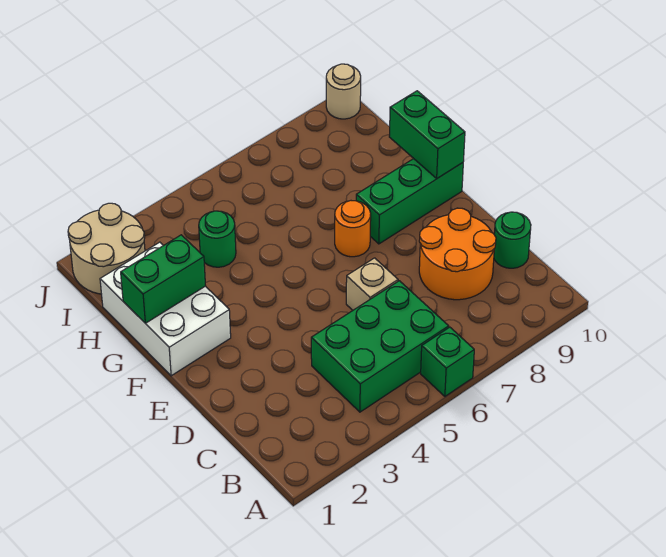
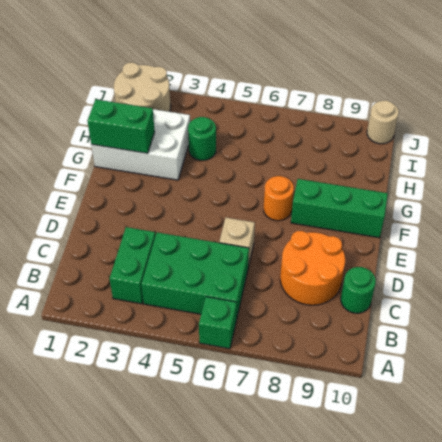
white 2x3 brick [100,242,231,376] -> white 2x3 brick turned to [91,109,190,180]
green 1x2 brick [389,91,465,178] -> green 1x2 brick moved to [109,227,156,304]

